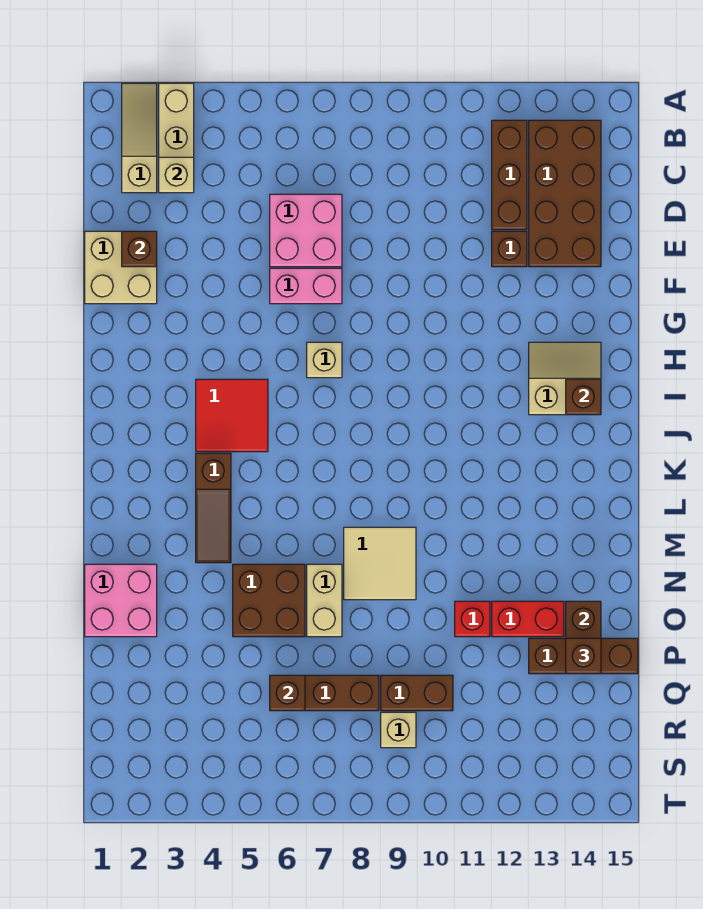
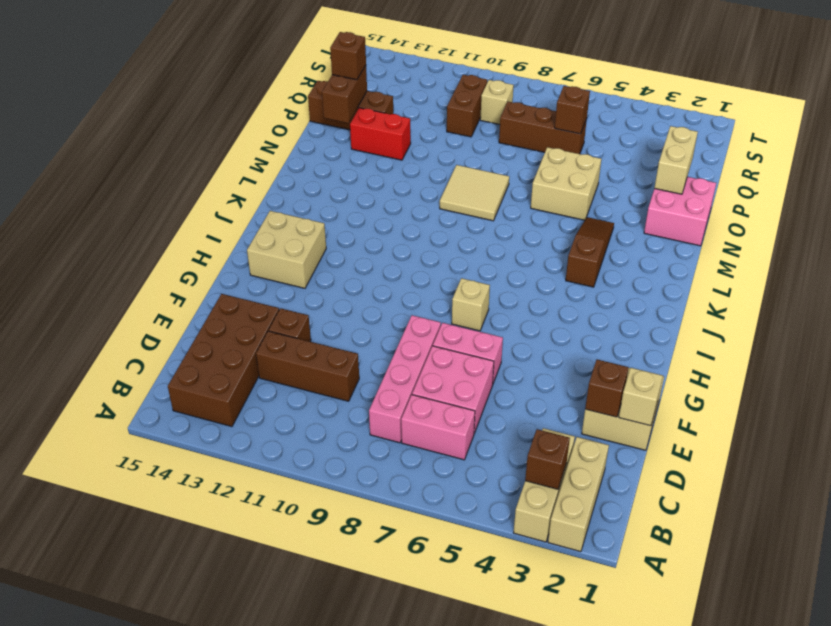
tan 1x3 slope [122,83,157,193] -> tan 1x3 brick [548,437,609,552]
brown 1x3 brick [492,120,527,230] -> brown 1x3 brick turned to [256,331,359,401]
tan 1x1 brick [159,157,194,193] -> tan 1x1 brick moved to [619,368,663,426]
none -> pink 1x2 brick [401,395,475,460]
none -> pink 1x4 brick [369,315,441,443]
tan 2x2 slope [529,342,601,415] -> tan 2x2 brick [247,211,326,288]
red 2x2 tile [196,379,268,452] -> none
brown 1x1 brick [566,379,601,415] -> brown 1x1 brick moved to [525,429,570,489]
brown 2x2 brick [233,564,305,637] -> tan 2x2 brick [531,147,601,220]
tan 1x2 brick [307,564,342,637] -> tan 1x2 brick moved to [654,126,698,194]
red 1x1 brick [455,601,490,637] -> none
brown 1x2 brick [381,675,453,711] -> brown 1x2 brick turned to [447,75,487,137]

